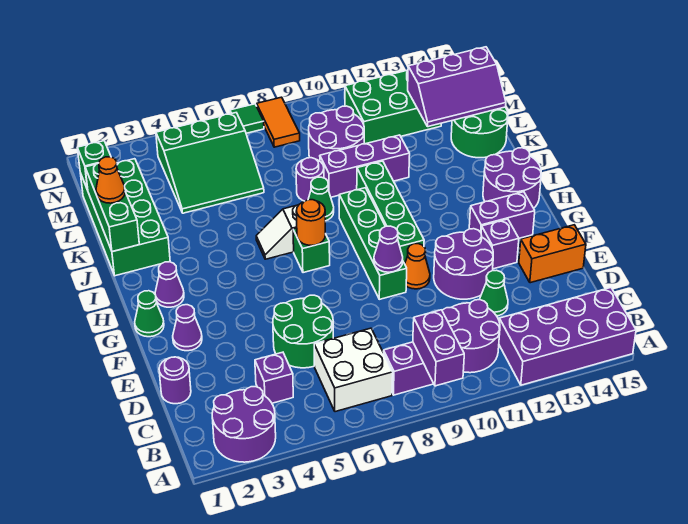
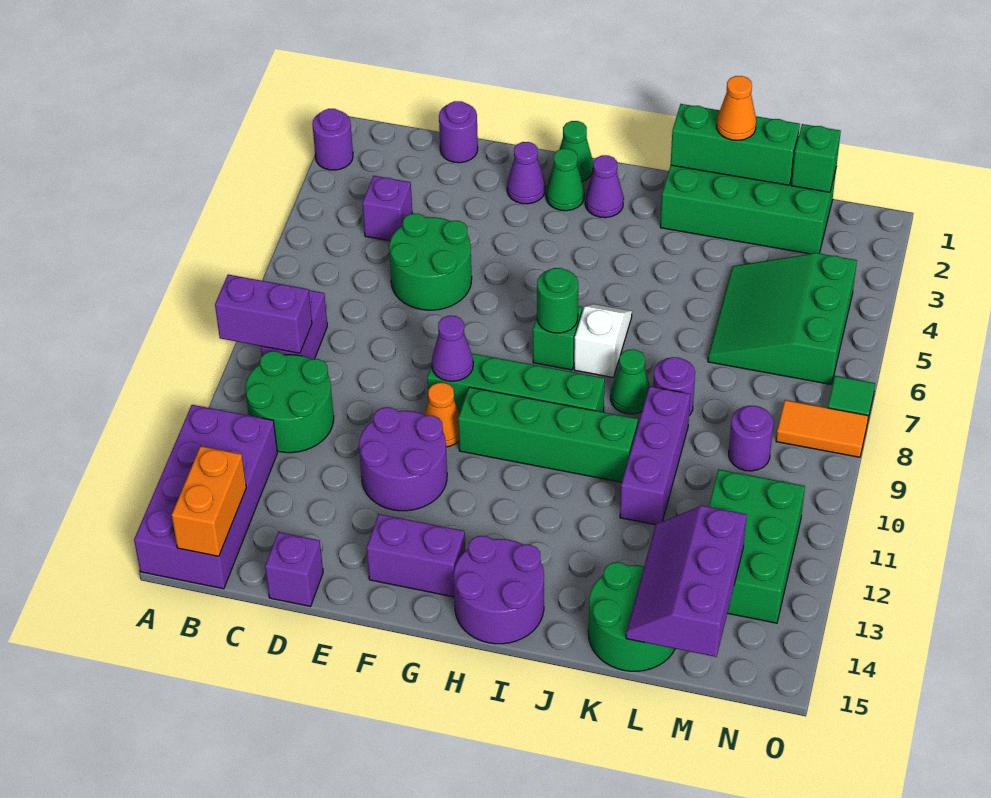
purple 2x2 round brick [212,387,276,462] -> purple 1x1 round brick [312,109,353,170]
white 2x2 brick [314,328,393,412] -> none
purple 2x2 round brick [442,300,500,373] -> green 2x2 round brick [245,351,334,453]
green 1x1 cone [480,270,508,316] -> green 1x1 cone moved to [546,149,584,211]
orange 1x2 brick [519,225,586,283] -> orange 1x2 brick moved to [172,446,246,556]
purple 1x1 brick [481,219,519,269] -> purple 1x1 brick moved to [265,532,323,606]
purple 1x2 brick [469,192,535,238] -> purple 1x2 brick turned to [367,514,465,597]
orange 1x1 round brick [296,200,325,245] -> green 1x1 round brick [537,268,578,333]
purple 2x2 round brick [309,106,364,161] -> purple 1x1 round brick [729,406,773,471]

